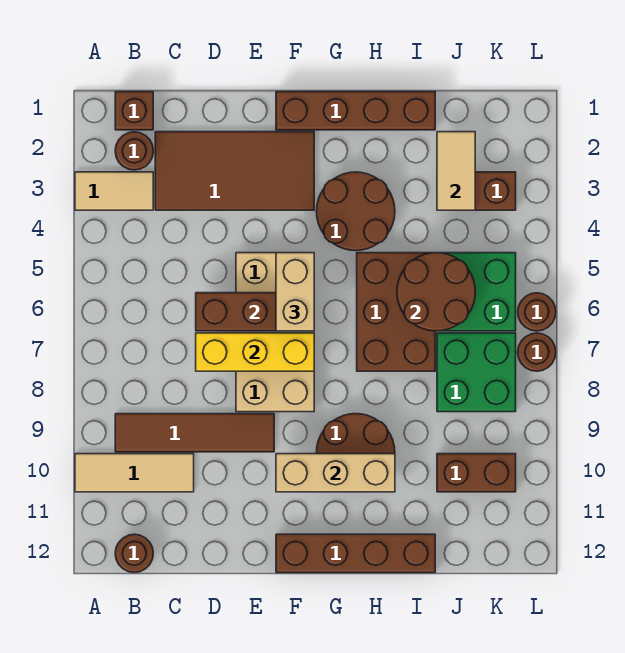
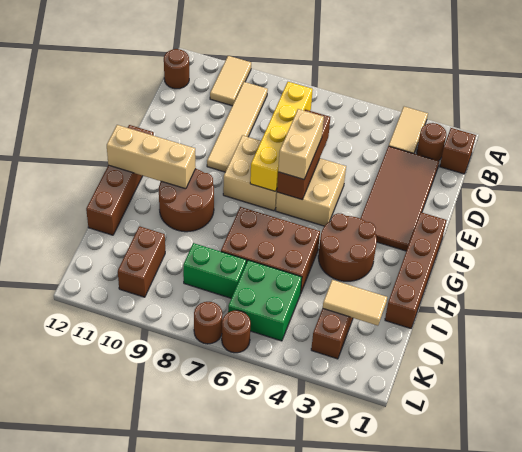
tan 1x3 tile [75,454,194,492] -> tan 1x2 tile [210,56,251,106]
brown 1x4 tile [115,414,274,452] -> tan 1x4 tile [207,82,268,172]
yellow 1x3 brick [196,333,314,371] -> yellow 1x4 brick [250,82,313,191]
tan 1x2 brick [276,253,314,331] -> tan 1x2 brick turned to [278,109,324,179]
tan 1x3 brick [276,454,395,492] -> tan 1x3 brick turned to [107,125,196,189]
brown 2x2 round brick [397,253,475,331] -> none
green 2x2 brick [437,333,516,412] -> green 1x2 brick [183,243,247,298]

